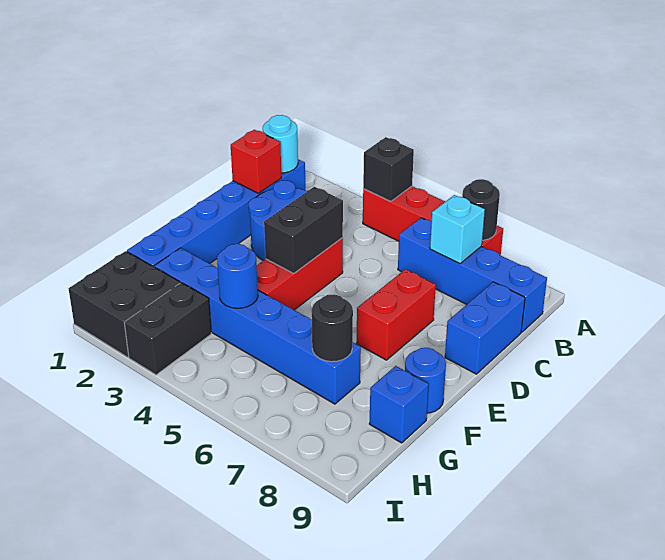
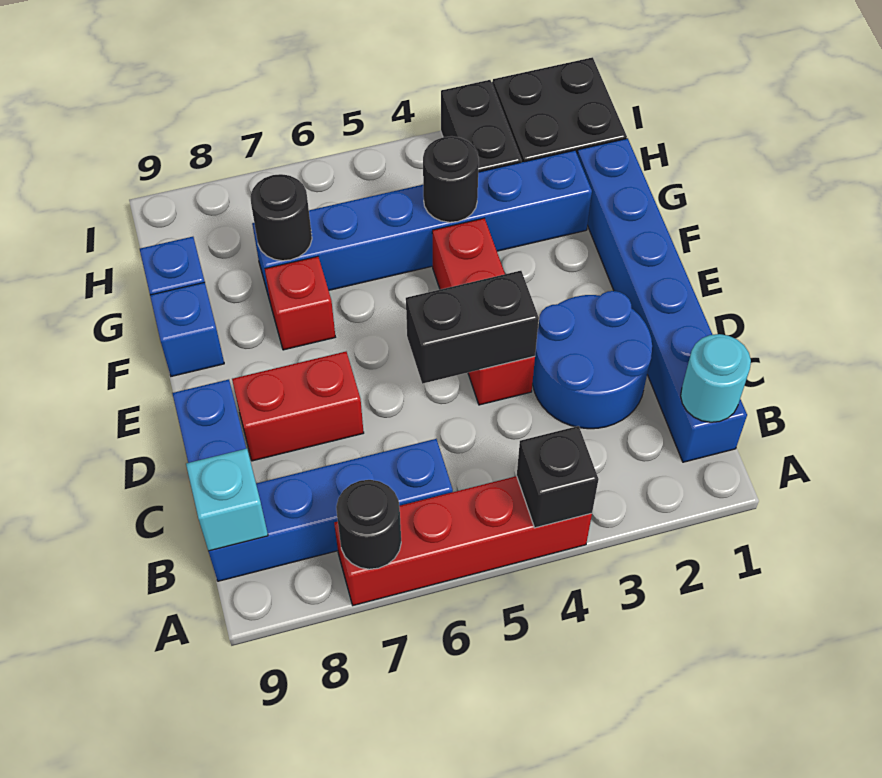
cyan 1x1 brick [430,195,485,263] -> cyan 1x1 brick moved to [186,449,268,551]
red 1x1 brick [231,130,281,193] -> red 1x1 brick moved to [265,257,335,350]
black 1x2 brick [264,187,343,273] -> black 1x2 brick turned to [406,271,539,384]
red 1x2 brick [356,269,436,360] -> red 1x2 brick turned to [232,352,364,461]
blue 1x1 round brick [405,348,446,413] -> blue 1x1 brick [150,282,224,376]
blue 1x1 round brick [217,244,258,308] -> black 1x1 round brick [423,136,479,222]

